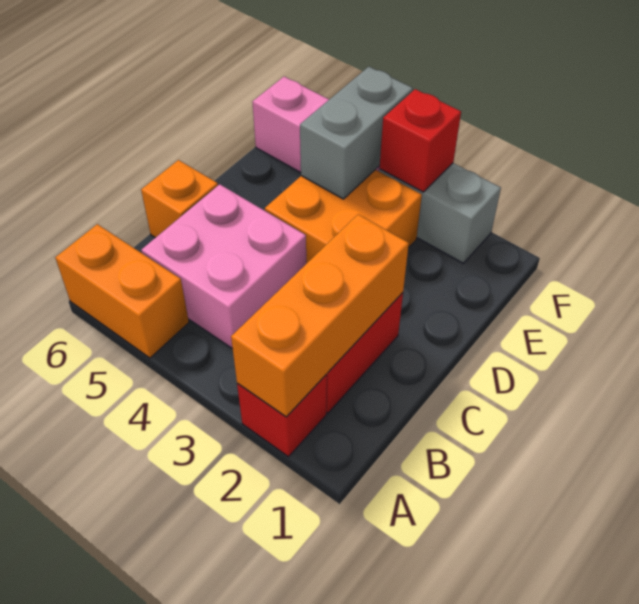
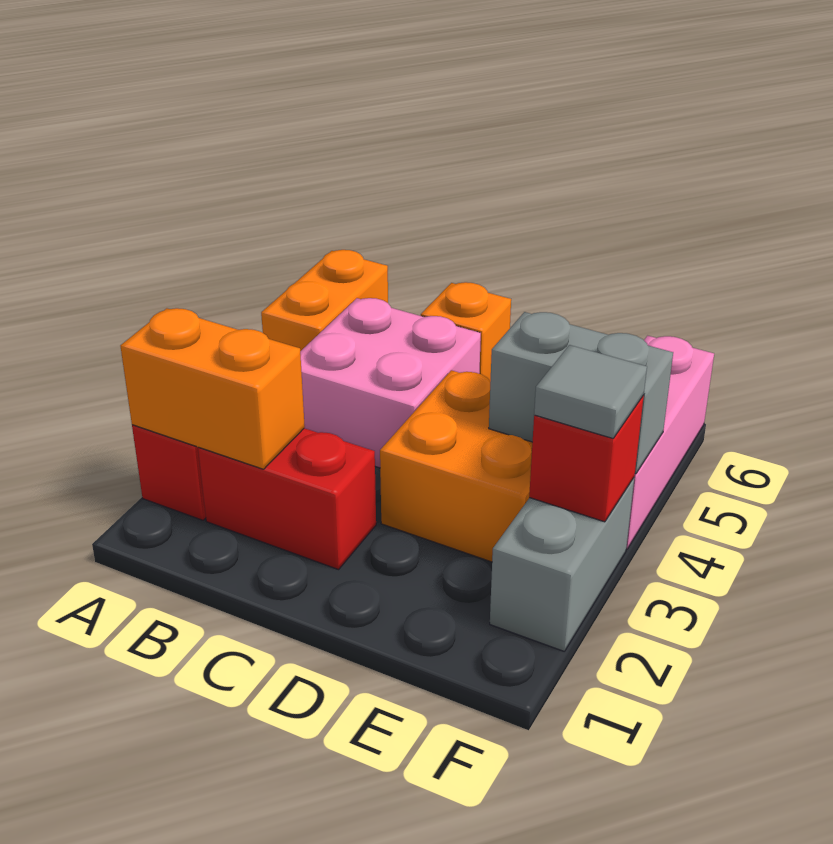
orange 1x3 brick [231,214,409,417] -> orange 1x2 brick [121,308,305,469]
none -> grey 1x1 tile [534,345,647,438]

